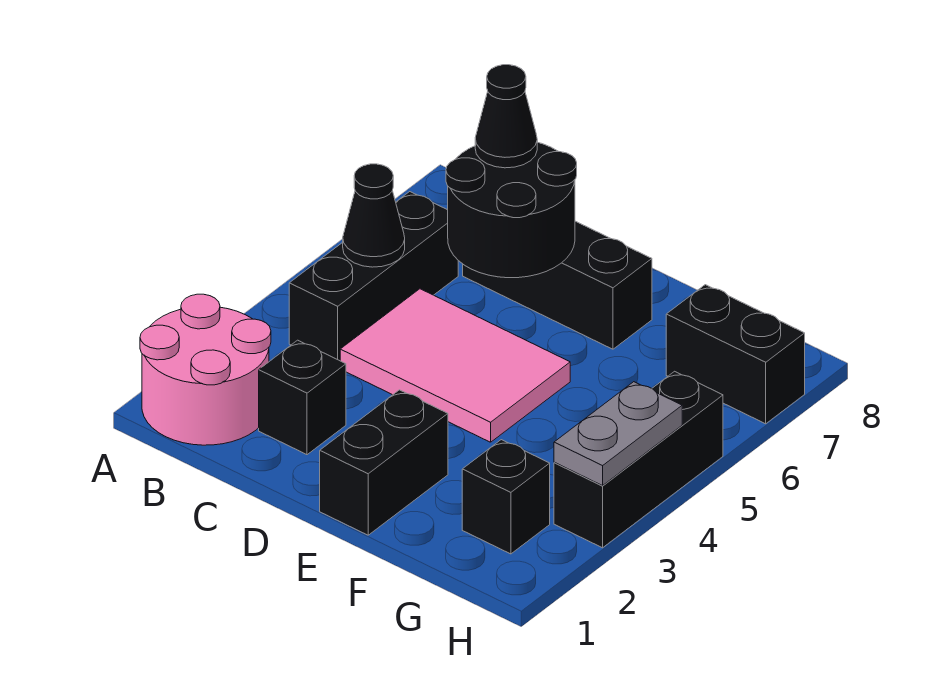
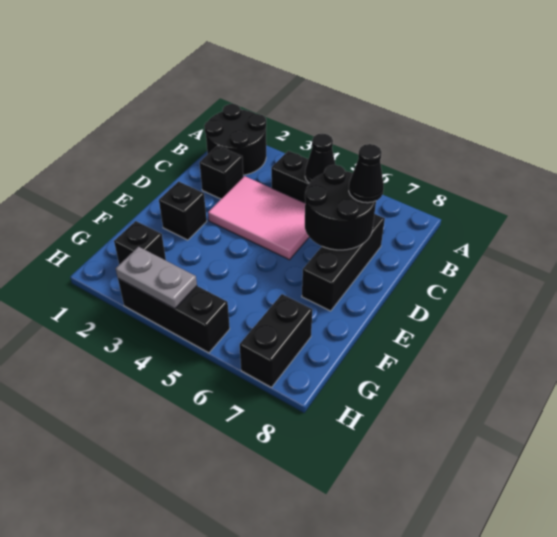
pink 2x2 round brick [140,294,271,445] -> black 2x2 round brick [204,104,266,175]
pink 2x3 tile [340,289,570,442] -> pink 2x3 tile turned to [208,176,309,260]
black 1x2 brick [320,390,448,535] -> black 1x1 brick [159,181,207,240]

